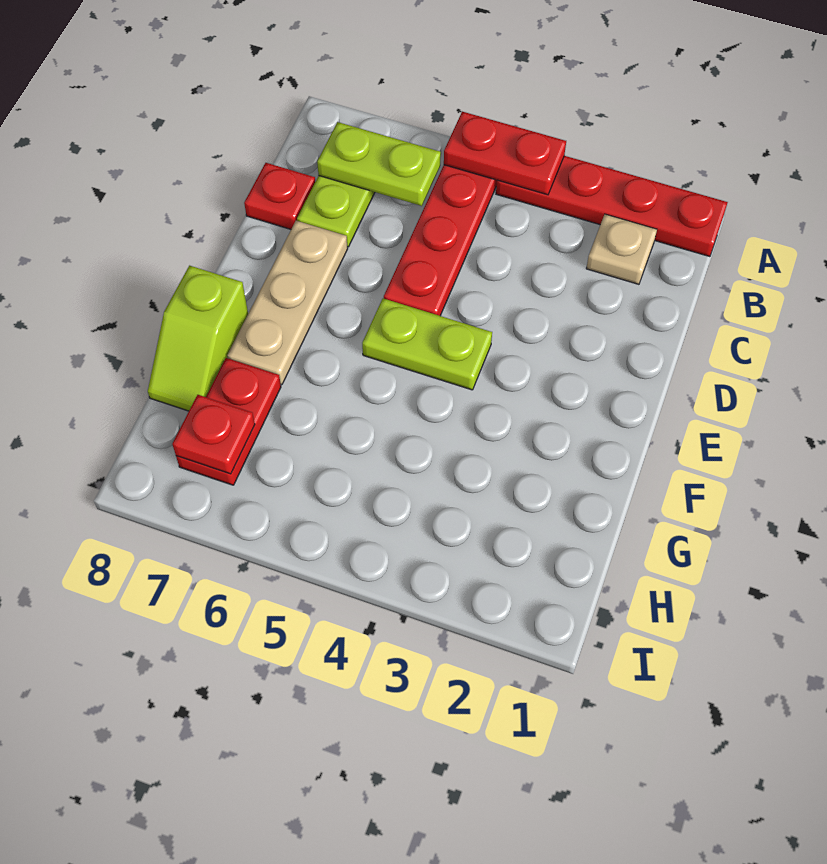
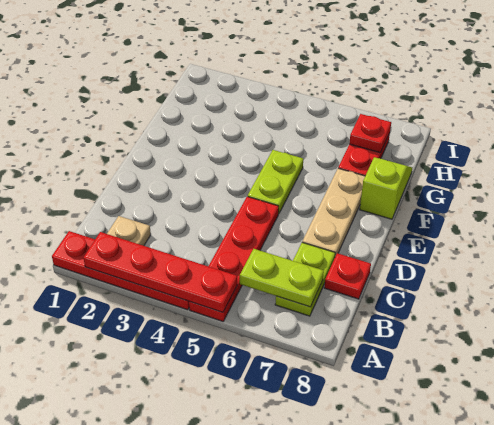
red 1x2 plate [444,112,566,195] -> red 1x4 plate [84,232,237,312]
lime 1x2 plate [362,298,492,390] -> lime 1x2 plate turned to [248,150,303,214]

